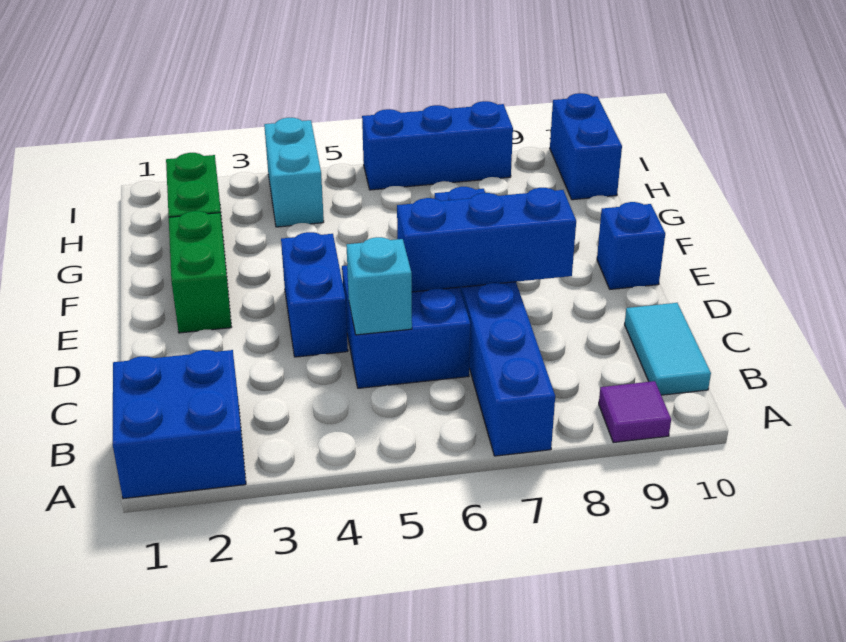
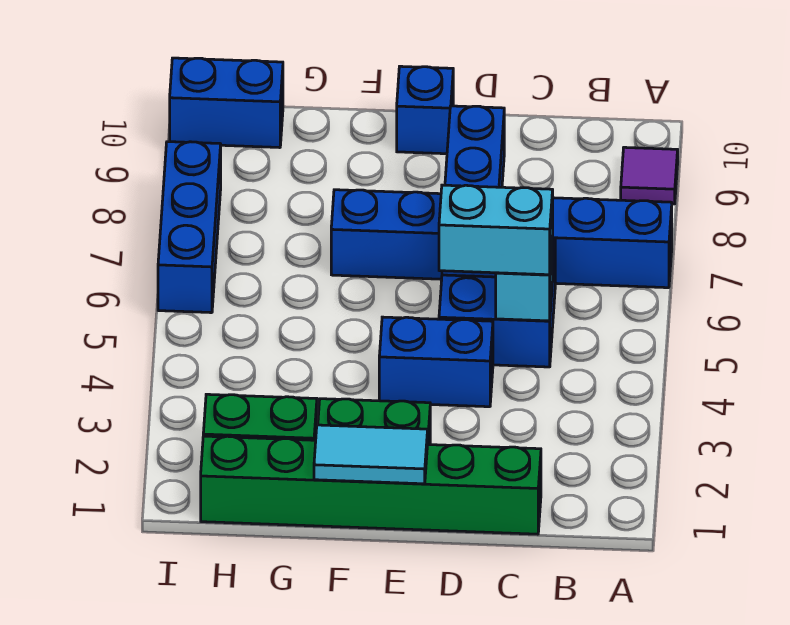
blue 2x2 brick [113,350,246,499] -> none
cyan 1x2 tile [624,303,711,395] -> cyan 1x2 tile moved to [314,425,428,484]
none -> green 1x6 brick [201,436,541,534]
cyan 1x2 brick [264,118,324,227] -> cyan 1x2 brick moved to [439,185,553,275]

